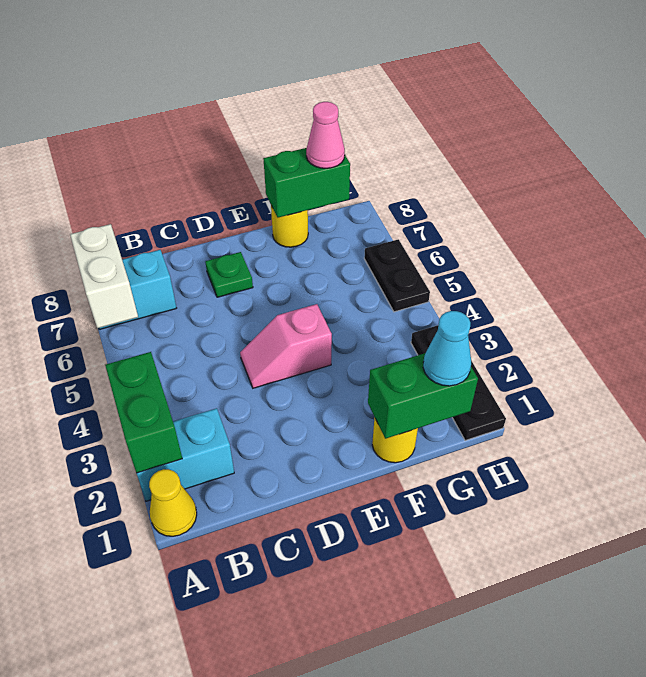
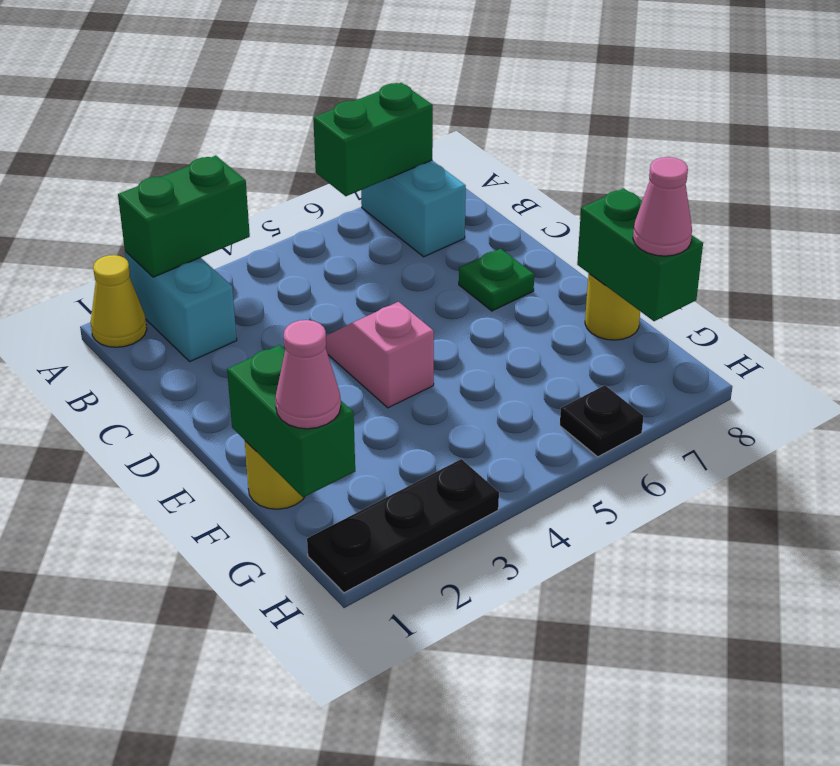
white 1x2 brick [70,224,138,328] -> green 1x2 brick [313,83,433,196]
cyan 1x1 cone [423,311,471,386] -> pink 1x1 cone [275,320,341,429]
black 1x2 plate [364,239,430,312] -> black 1x1 plate [560,385,644,457]

